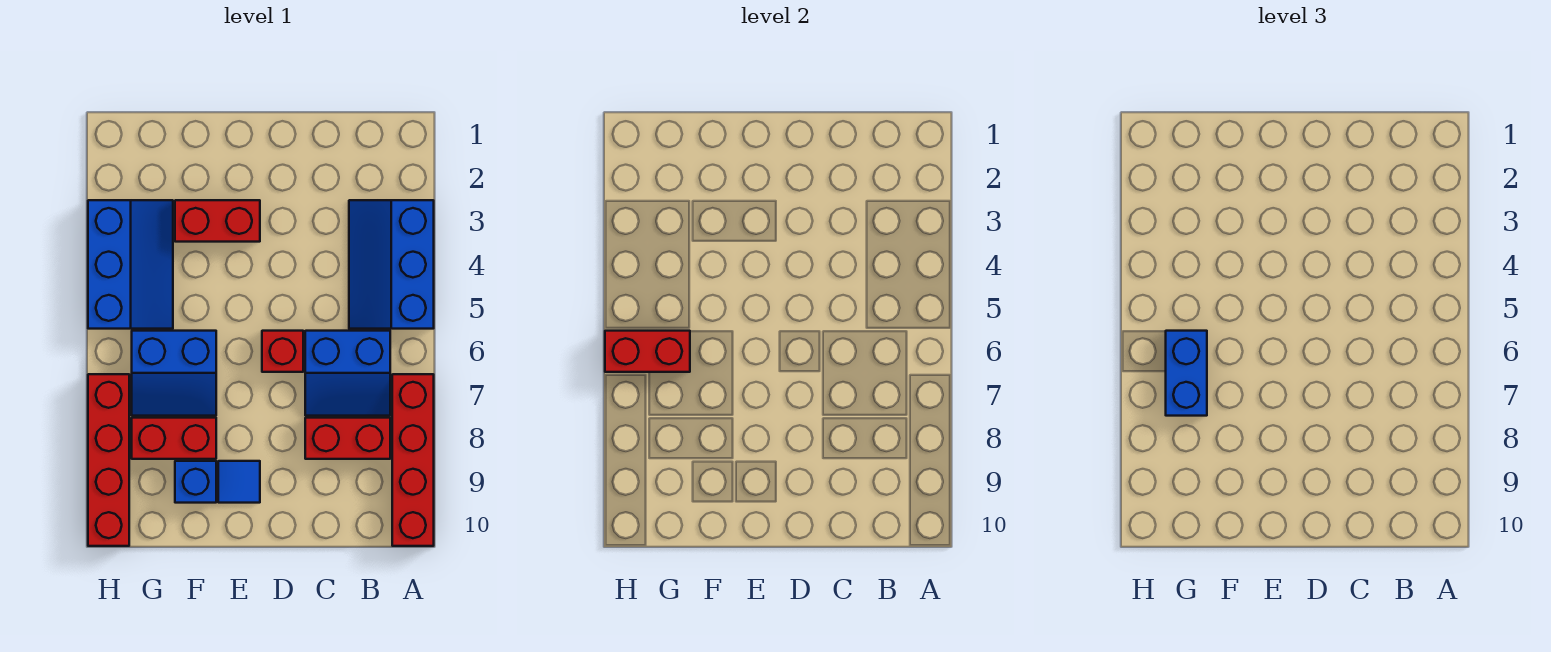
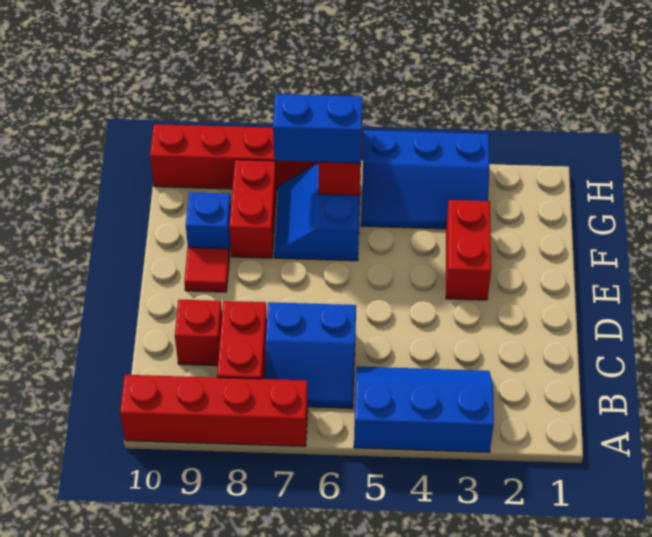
blue 2x2 slope [305,331,390,416] -> blue 2x2 slope turned to [265,302,356,408]
red 1x1 brick [262,331,303,372] -> red 1x1 brick moved to [175,300,222,366]
blue 1x1 tile [218,461,260,503] -> red 1x1 tile [184,248,229,292]

